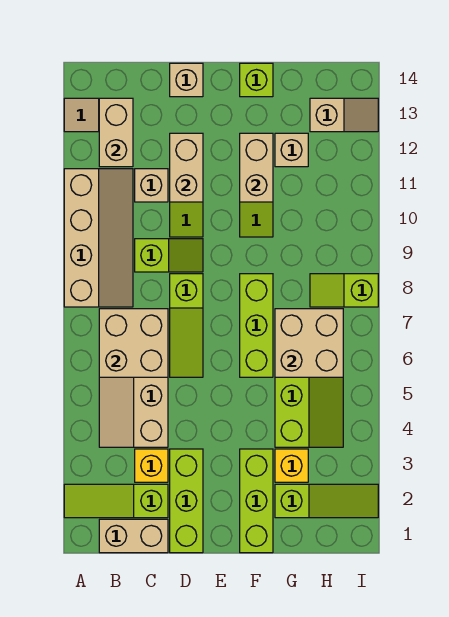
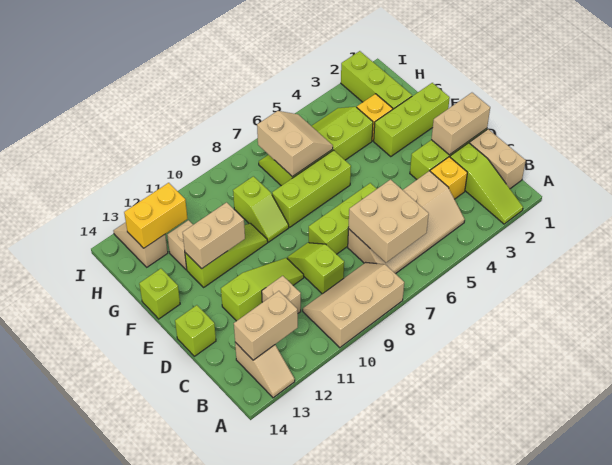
tan 2x4 slope [64,169,133,307] -> tan 2x3 slope [303,262,404,348]
lime 1x3 slope [170,274,203,377] -> lime 1x3 brick [309,183,377,254]
tan 1x2 brick [170,133,203,202] -> tan 1x2 brick moved to [431,93,490,155]
tan 1x1 brick [170,63,203,97] -> lime 1x1 brick [175,305,216,356]
lime 1x3 slope [275,484,378,518] -> lime 1x3 brick [341,51,412,109]
tan 2x2 brick [275,309,343,377] -> tan 2x2 slope [257,111,333,177]
lime 1x2 slope [310,274,378,307] -> lime 1x2 slope moved to [233,176,289,242]
none -> yellow 1x2 brick [124,183,188,248]

